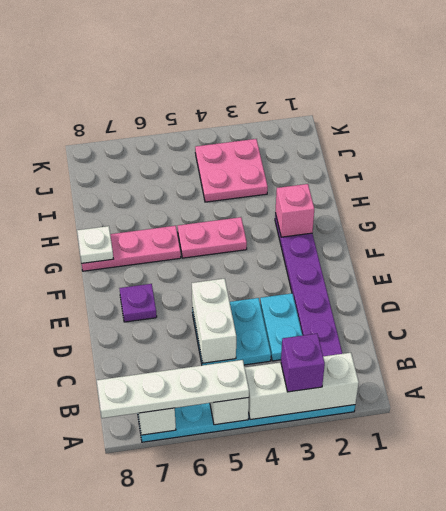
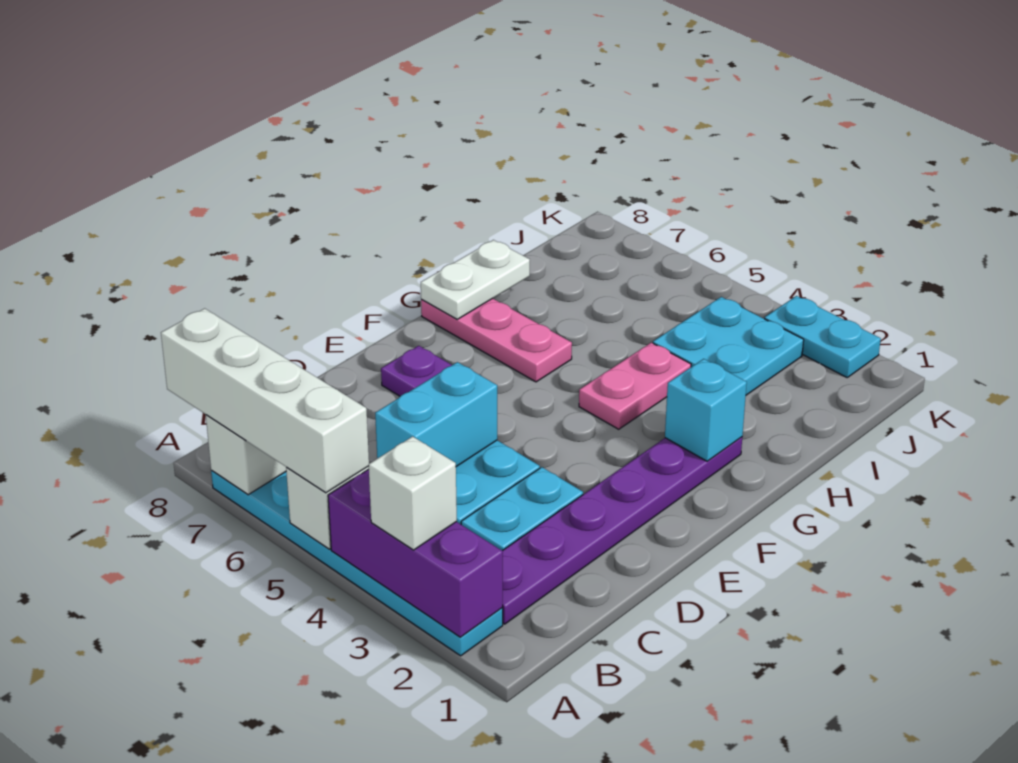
white 1x3 brick [245,353,359,420] -> purple 1x3 brick [328,469,503,637]
purple 1x1 brick [281,334,325,392] -> white 1x1 brick [369,436,457,550]
white 1x4 plate [97,360,249,418] -> white 1x4 brick [161,308,369,493]
white 1x2 brick [192,279,236,363] -> cyan 1x2 brick [375,362,497,467]
pink 1x1 brick [275,184,314,237] -> cyan 1x1 brick [665,359,747,461]
pink 1x2 plate [178,217,247,258] -> pink 1x2 plate turned to [579,343,691,429]
white 1x1 plate [77,226,113,263] -> white 1x2 plate [421,240,530,319]
pink 2x2 plate [195,139,268,202] -> cyan 2x2 plate [653,297,804,395]
none -> cyan 1x2 plate [764,296,881,377]

